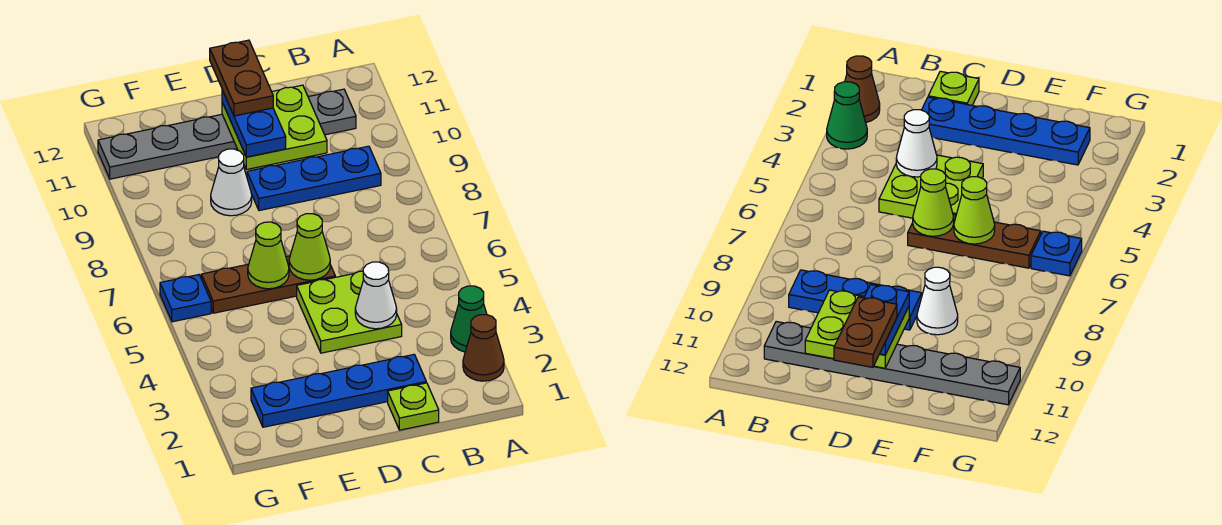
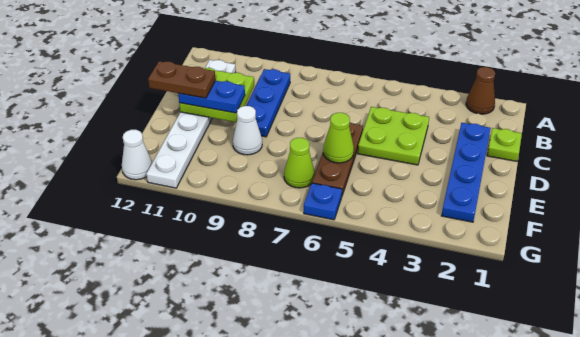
green 1x1 cone [451,286,487,352] -> none
grey 1x6 plate [98,89,356,179] -> white 1x6 plate [146,60,236,188]
white 1x1 cone [355,262,397,329] -> white 1x1 cone moved to [122,130,152,180]
lime 1x1 cone [289,214,330,280] -> lime 1x1 cone moved to [284,138,315,188]

